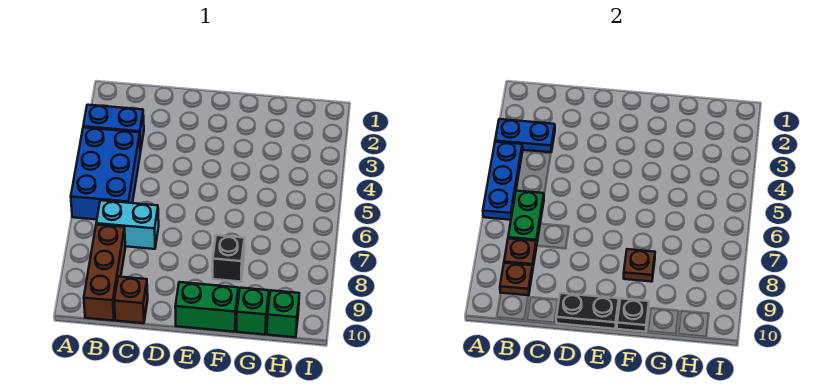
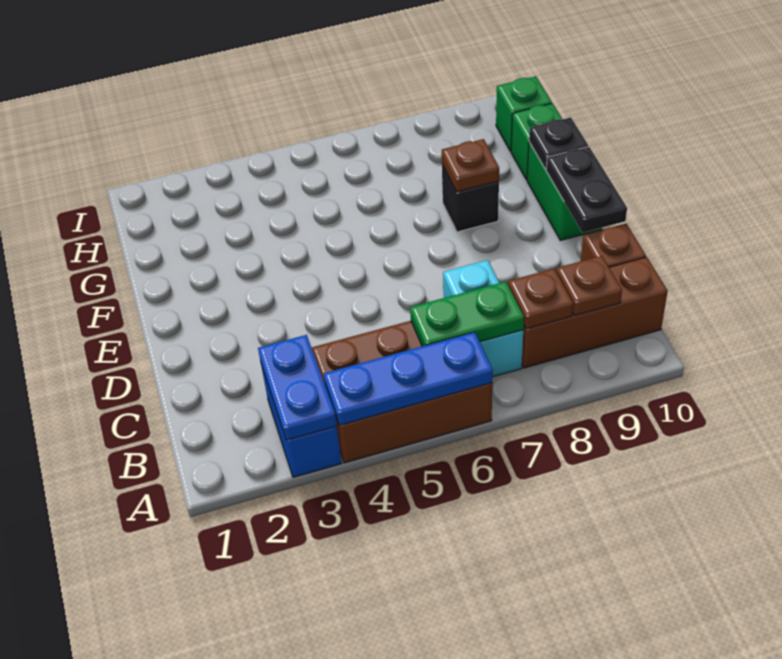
blue 2x3 brick [71,127,140,219] -> brown 2x3 brick [312,321,492,463]

